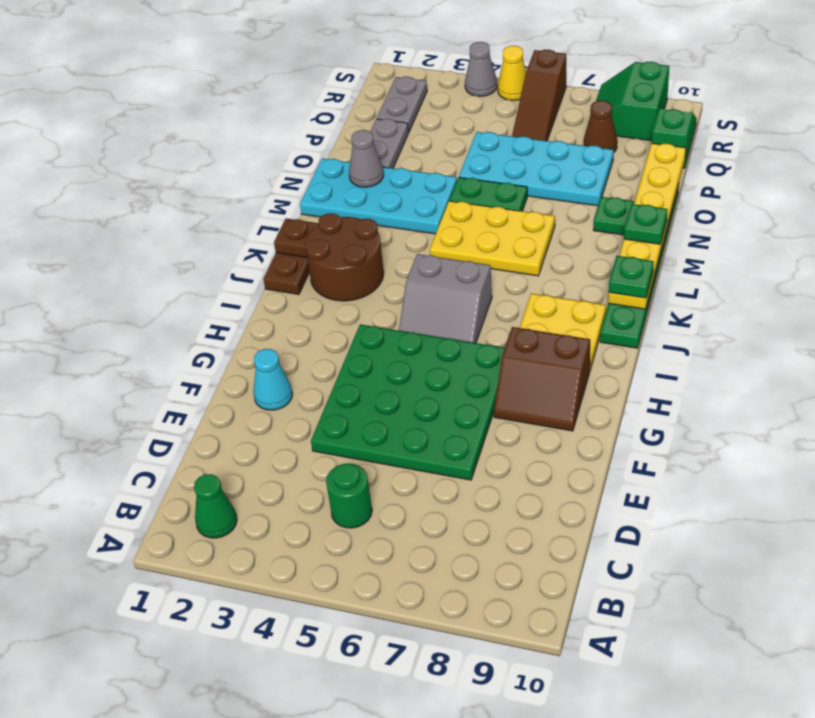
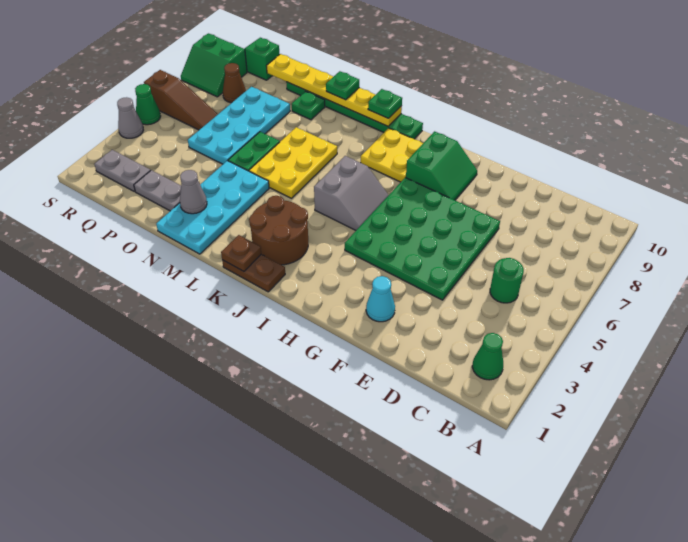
brown 2x2 slope [494,327,590,431] -> green 2x2 slope [406,131,477,200]
yellow 1x1 cone [498,46,526,100] -> green 1x1 cone [135,84,161,125]

